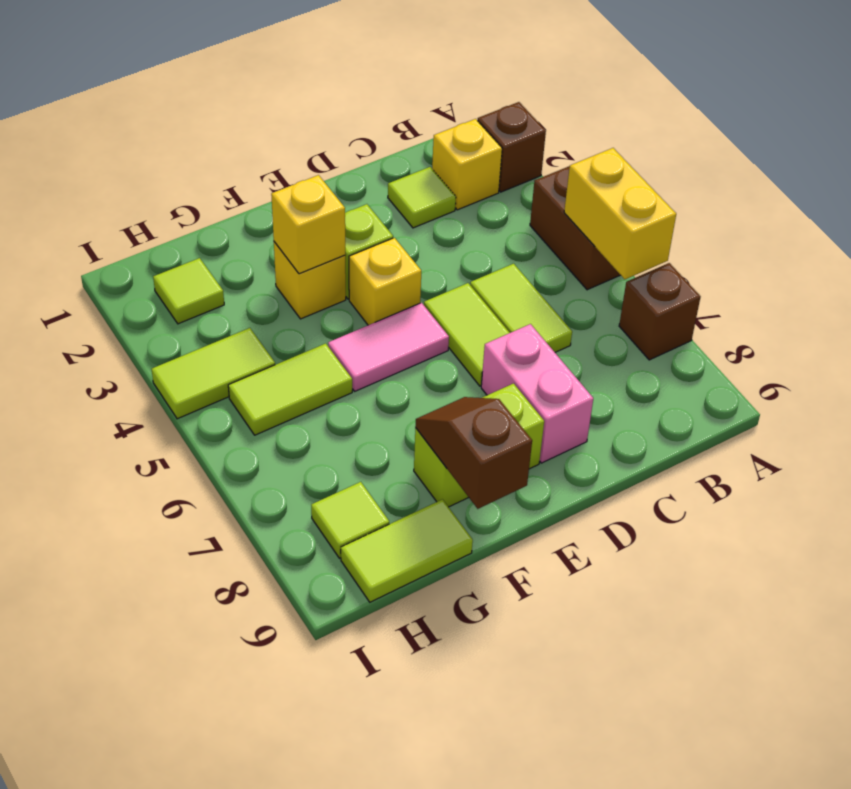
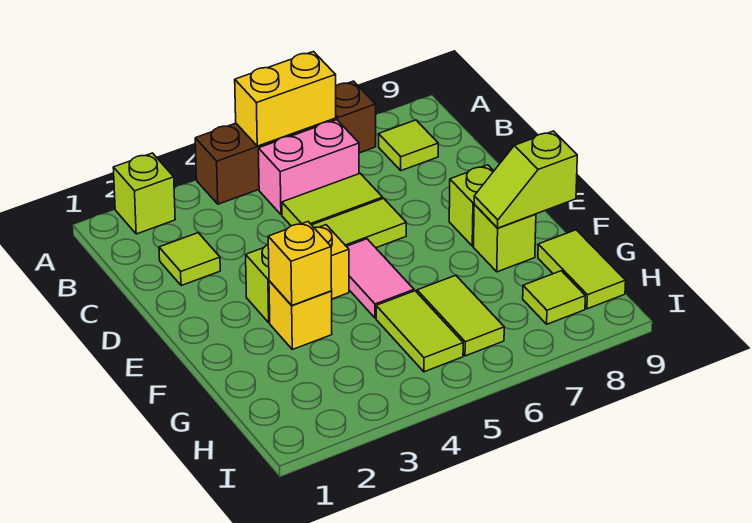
brown 1x1 brick [478,102,546,192] -> lime 1x1 brick [113,153,175,234]
yellow 1x1 brick [432,119,502,210] -> none
pink 1x2 brick [481,324,593,463] -> pink 1x2 brick moved to [258,120,359,215]
brown 1x2 slope [415,397,532,509] -> lime 1x2 slope [474,131,577,228]
lime 1x1 tile [153,258,224,324] -> lime 1x1 tile moved to [379,120,438,171]
lime 1x2 tile [152,328,275,419] -> lime 1x2 tile moved to [417,275,504,356]

